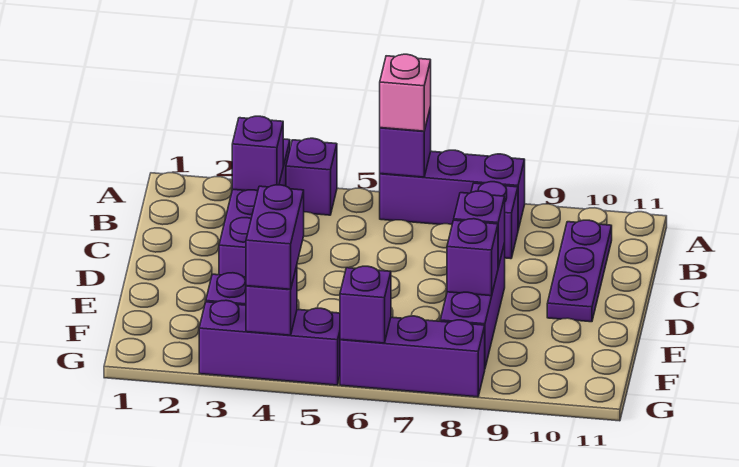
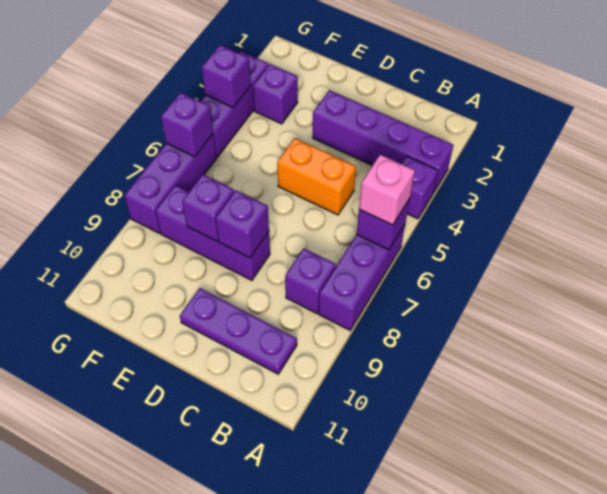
purple 1x1 brick [232,116,283,191] -> none
none -> orange 1x2 brick [277,138,356,215]
purple 1x2 brick [246,185,304,289] -> none

